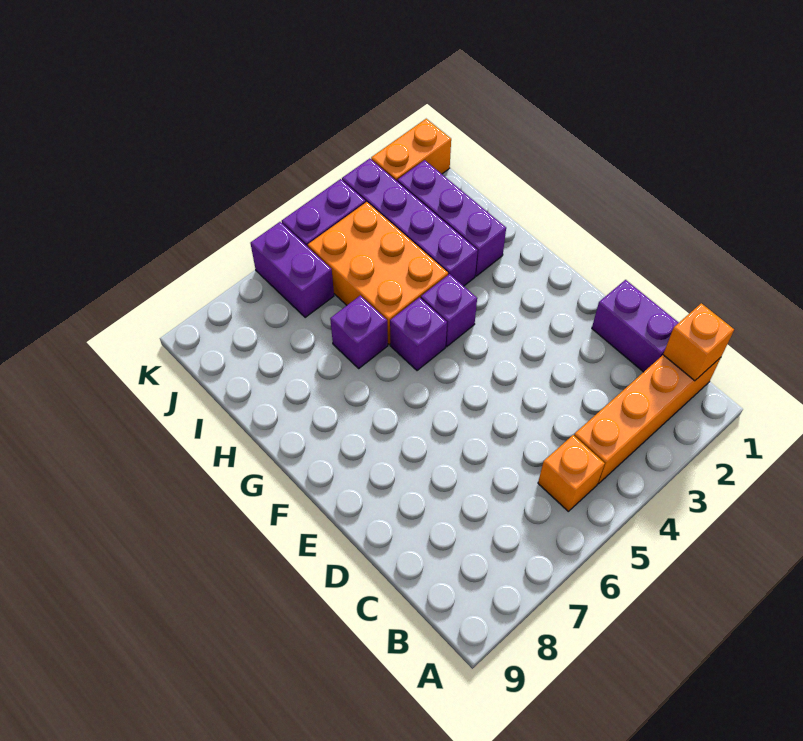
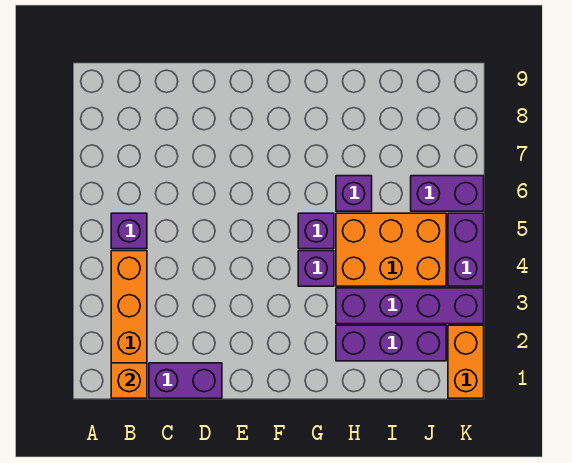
orange 1x1 brick [538,435,605,511] -> purple 1x1 brick [111,213,147,249]

